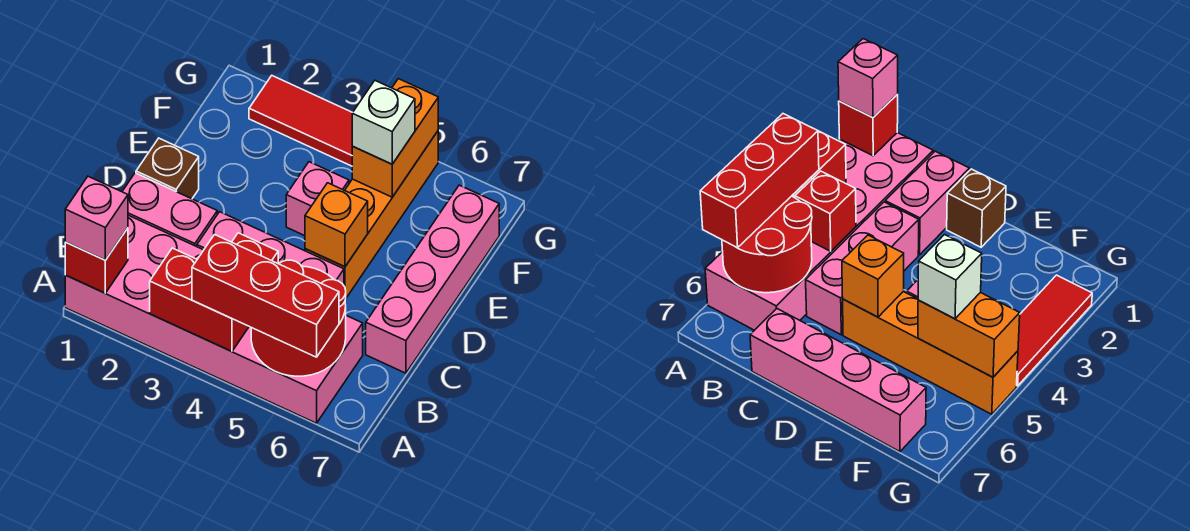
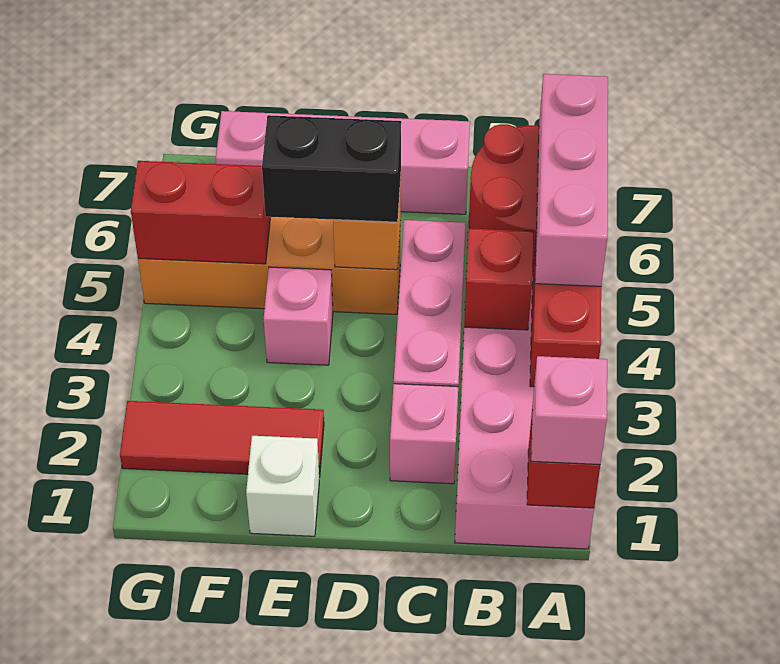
red 1x3 brick [192,234,339,357] -> pink 1x3 brick [535,74,608,286]
pink 1x2 brick [122,173,217,247] -> pink 1x1 brick [390,384,458,484]
brown 1x1 brick [136,138,199,199] -> none
none -> black 1x2 brick [262,115,401,222]
orange 1x2 brick [352,79,438,197] -> red 1x2 brick [131,161,270,264]
white 1x1 brick [352,81,415,164] -> white 1x1 brick moved to [246,436,319,536]
red 1x3 tile [249,76,353,166] -> red 1x3 tile turned to [120,401,324,477]

